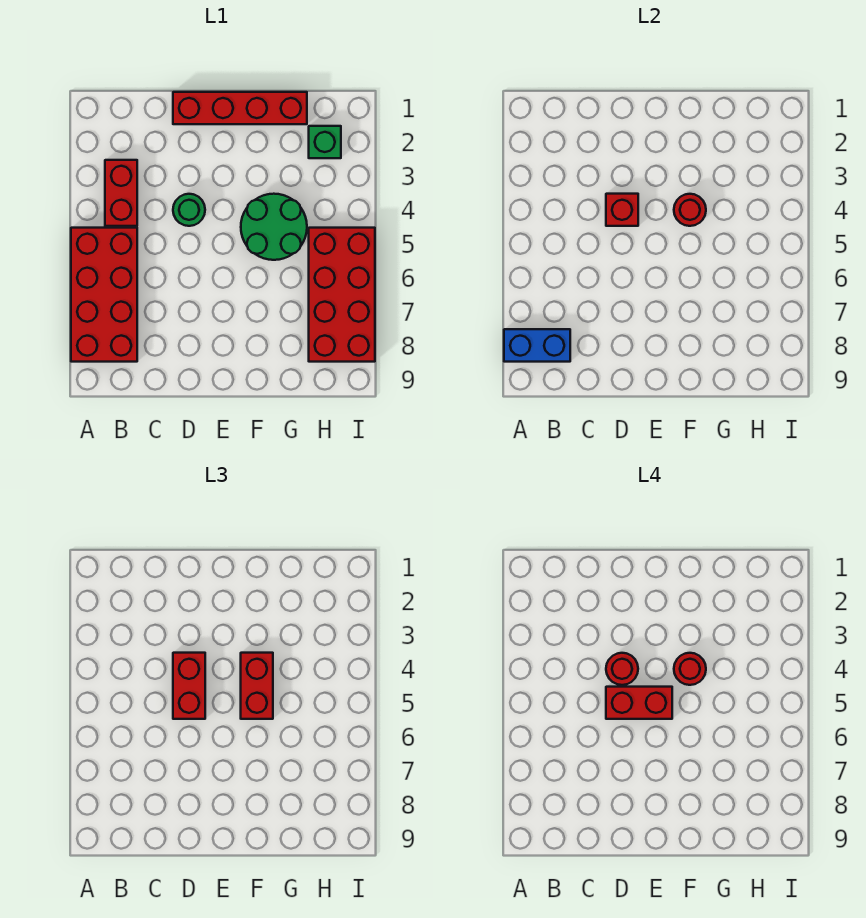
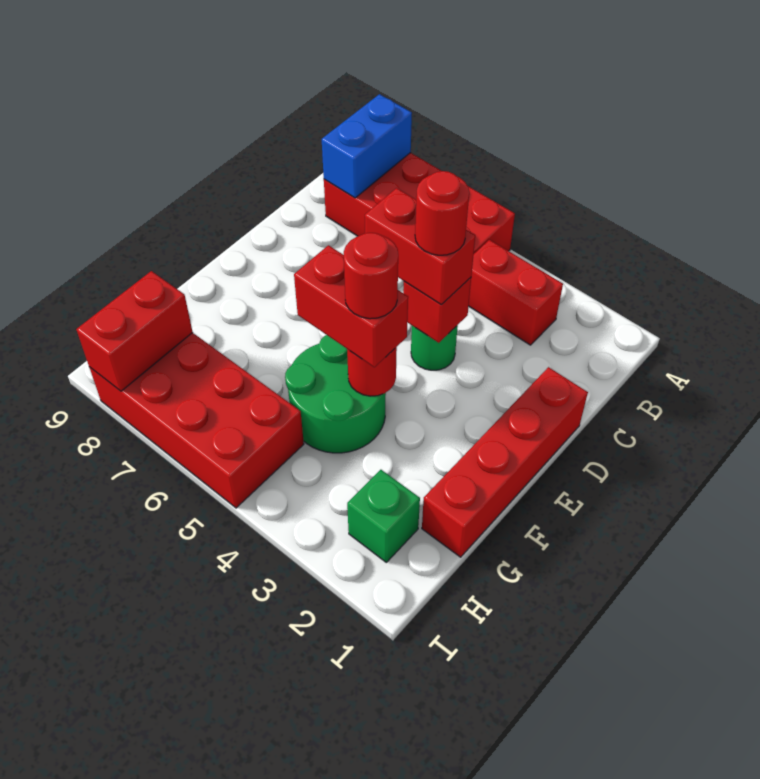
red 1x2 brick [606,687,672,719] -> red 1x2 brick moved to [76,271,193,391]

